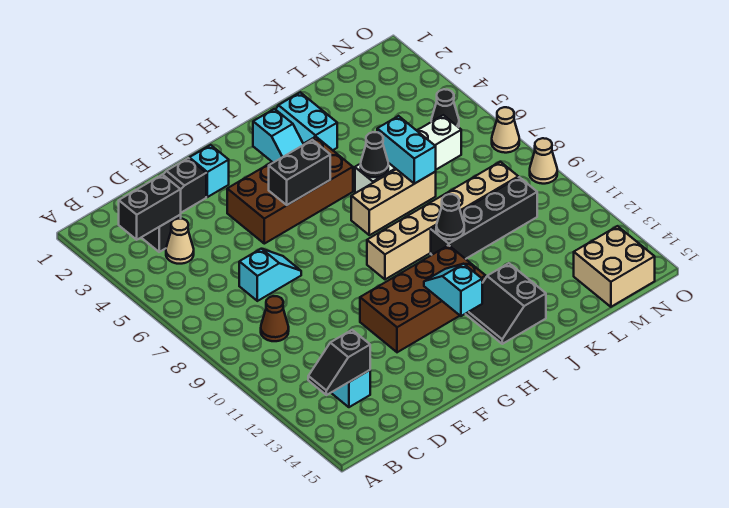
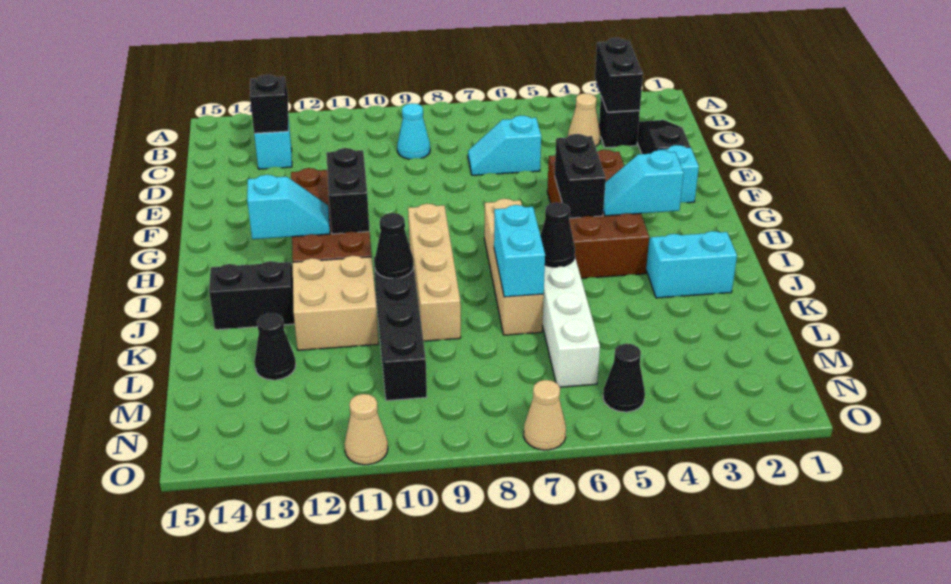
brown 1x1 cone [261,296,289,341] -> cyan 1x1 cone [397,103,430,159]
cyan 1x2 slope [239,249,301,301] -> cyan 1x2 slope turned to [468,116,541,175]
none -> black 1x2 brick [326,148,370,234]
tan 1x6 brick [367,162,518,279] -> tan 1x4 brick [408,204,461,341]
tan 1x3 brick [351,169,436,235] -> tan 1x4 brick [484,199,544,335]
cyan 1x2 brick [377,116,436,184] -> cyan 1x2 brick turned to [494,205,545,297]
none -> black 1x1 cone [255,313,296,380]
tan 2x2 brick [574,226,655,307] -> tan 2x2 brick moved to [293,256,379,350]
tan 1x1 cone [530,138,557,184] -> tan 1x1 cone moved to [345,394,388,465]

